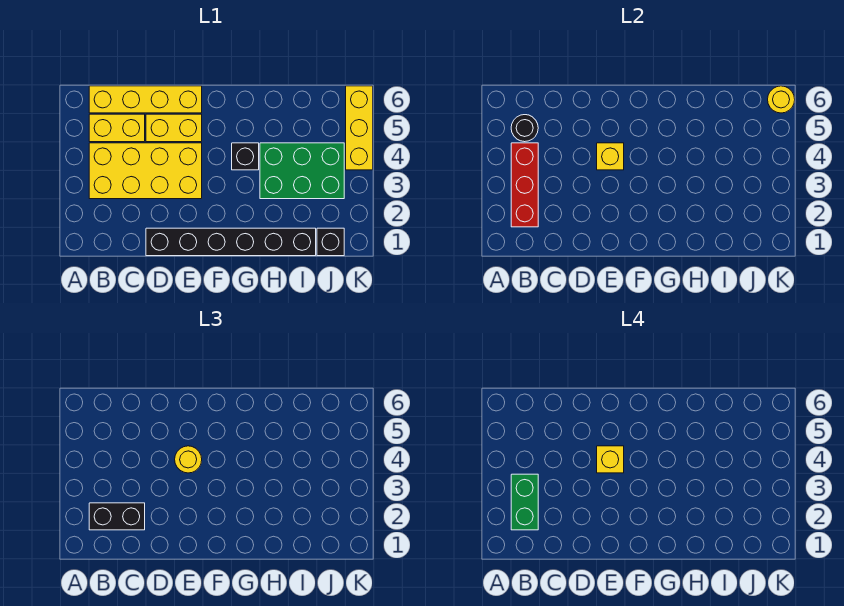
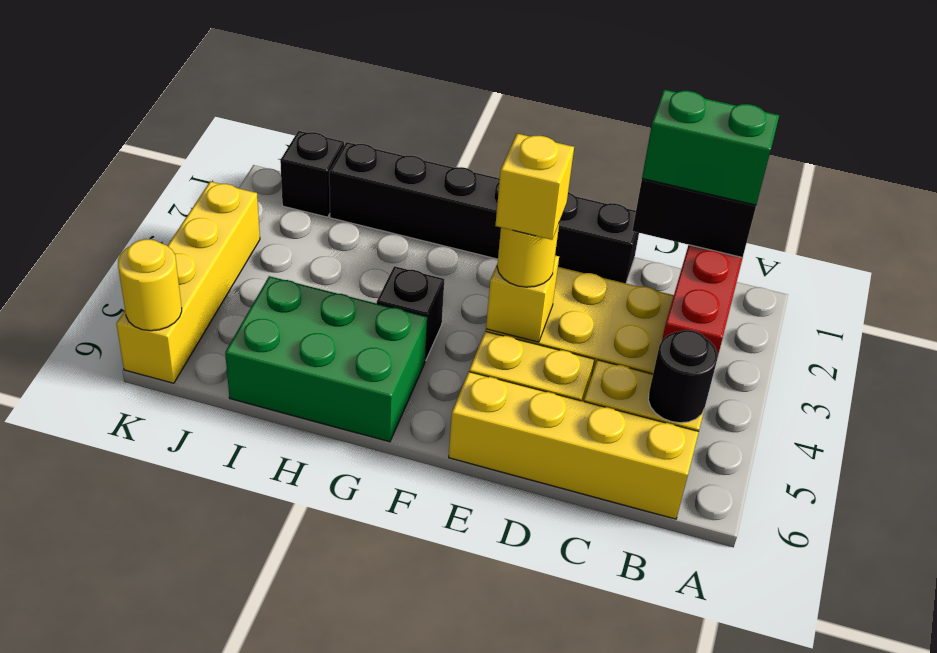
green 1x2 brick [511,474,538,530] -> green 1x2 brick turned to [642,90,779,205]
green 2x3 brick [260,143,344,199] -> green 2x3 brick moved to [225,276,427,442]
yellow 1x3 brick [346,86,373,170] -> yellow 1x4 brick [116,181,260,383]

